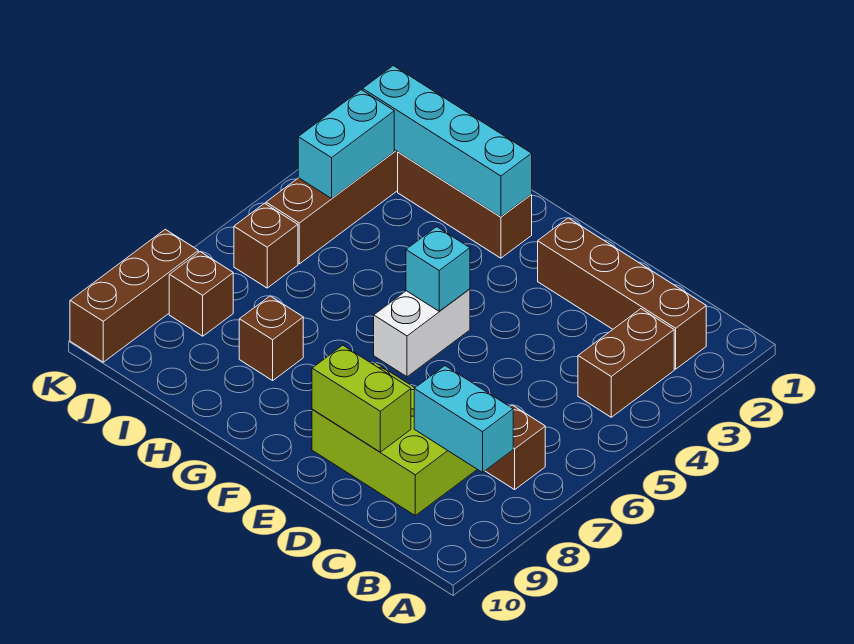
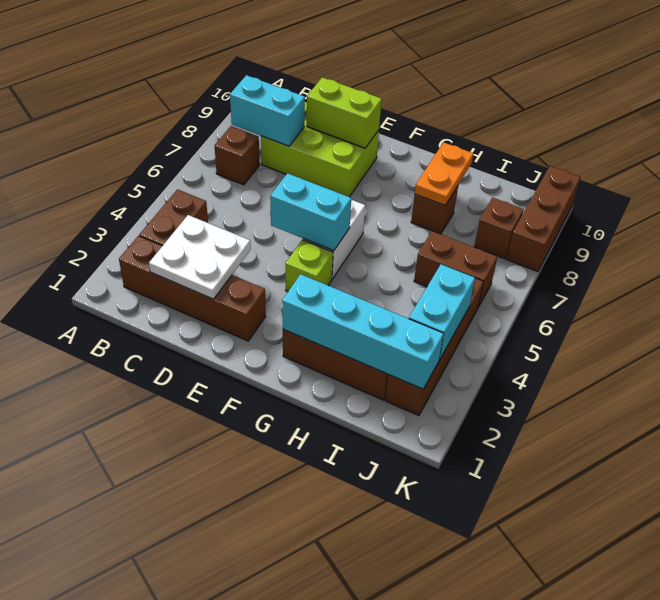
none -> white 2x2 plate [149,215,251,299]
none -> lime 1x1 brick [286,240,333,292]
cyan 1x1 brick [406,227,470,311] -> cyan 1x2 brick [270,173,351,251]
none -> orange 1x2 plate [415,142,473,205]
brown 1x1 brick [234,203,298,288] -> brown 1x2 brick [414,231,497,307]

